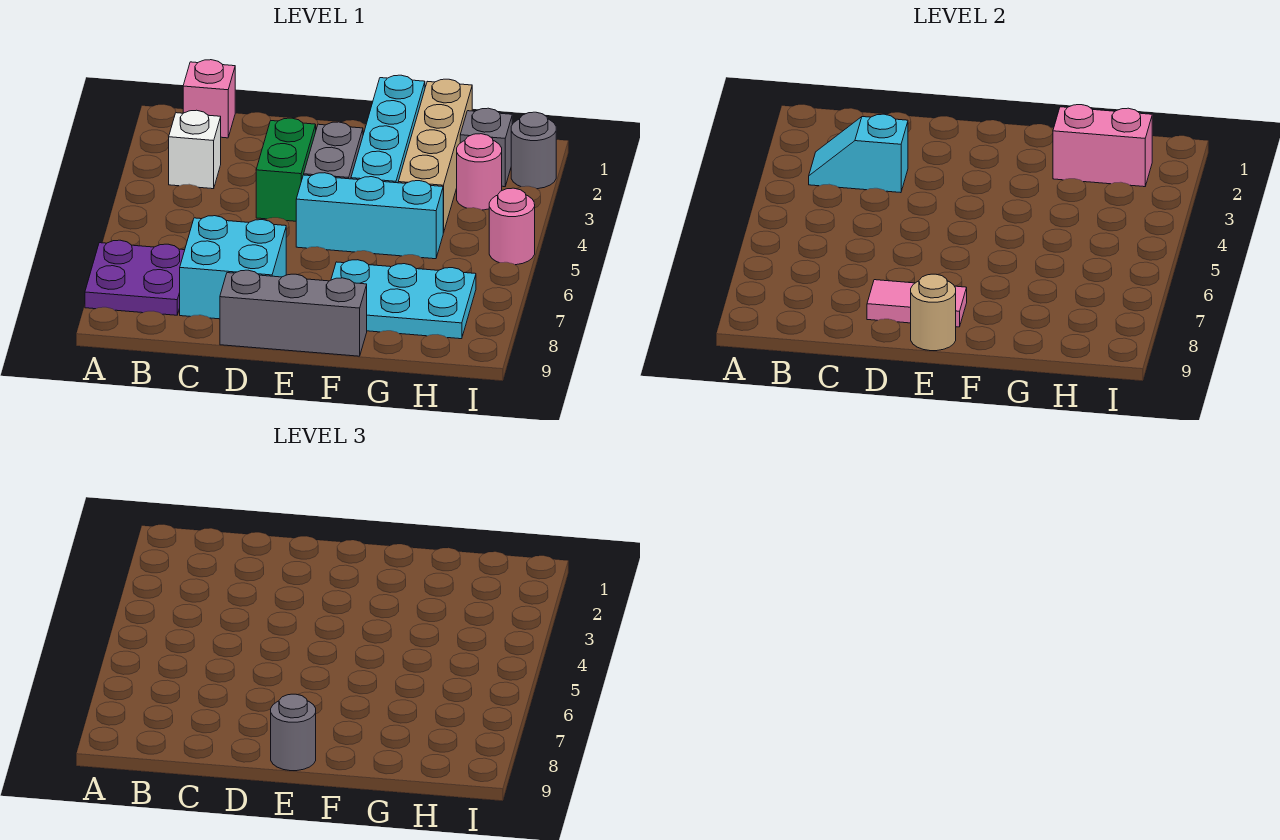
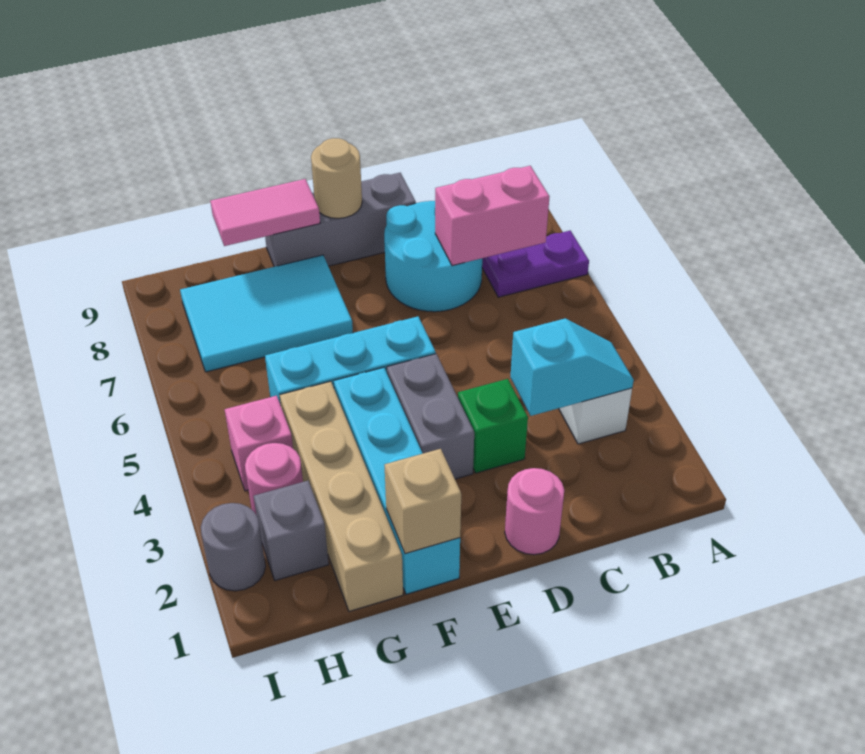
purple 2x2 plate [85,240,185,315] -> purple 1x2 plate [482,231,589,297]
pink 1x1 brick [183,60,235,138] -> pink 1x1 brick moved to [225,396,293,491]
cyan 2x2 brick [180,216,286,319] -> cyan 2x2 round brick [384,201,482,312]
green 1x2 brick [256,118,316,221] -> green 1x1 brick [458,379,528,473]
pink 1x2 tile [867,280,967,327] -> pink 1x2 tile moved to [210,179,320,246]
grey 1x1 round brick [271,694,316,771] -> none
none -> tan 1x1 brick [385,449,461,554]
cyan 2x3 plate [331,260,476,339] -> cyan 2x3 tile [180,255,353,372]
pink 1x2 brick [1053,105,1152,187] -> pink 1x2 brick moved to [435,166,550,266]
pink 1x1 round brick [489,188,535,265] -> pink 1x1 round brick moved to [505,468,564,555]

